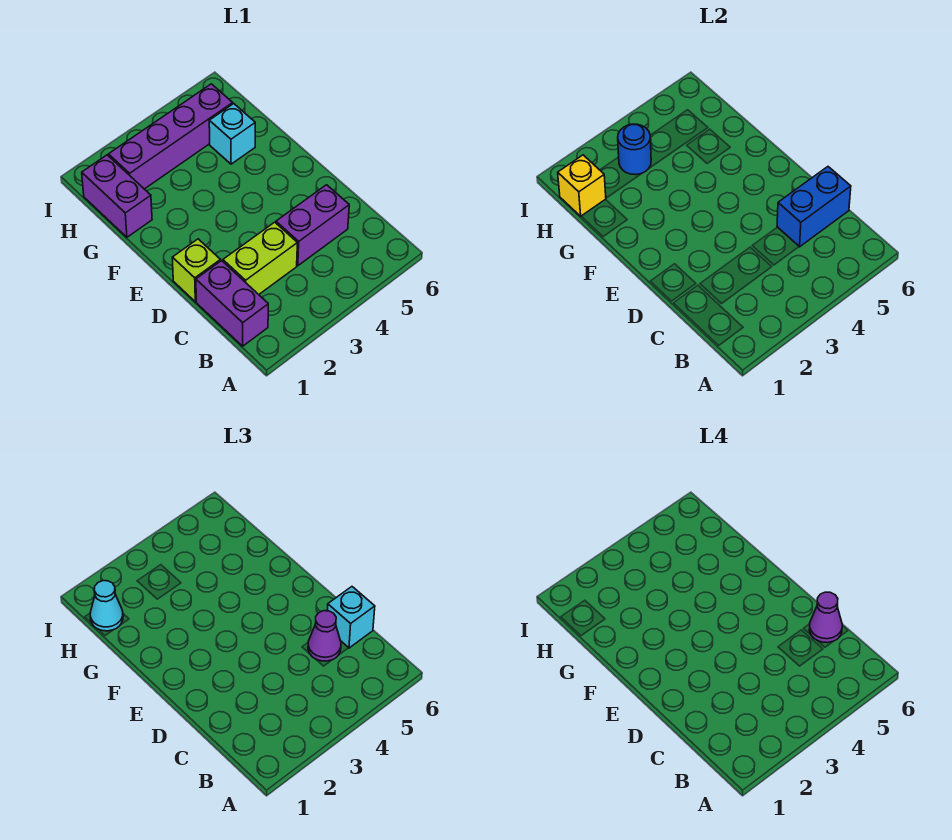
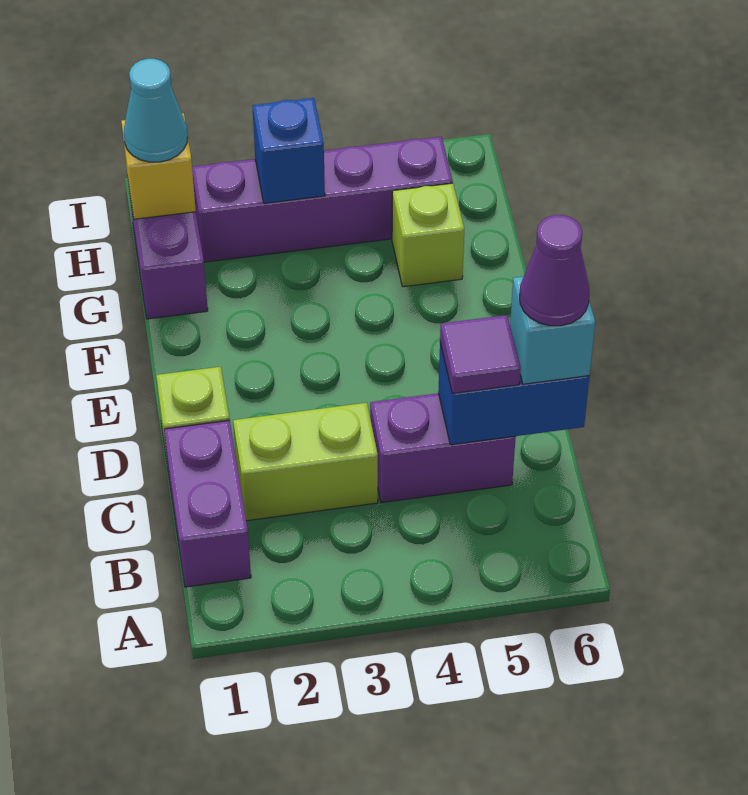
purple 1x1 cone [308,611,341,661] -> purple 1x1 tile [440,315,521,393]
cyan 1x1 brick [209,104,255,164] -> lime 1x1 brick [392,183,464,287]
blue 1x1 round brick [618,124,651,175] -> blue 1x1 brick [252,98,325,203]

